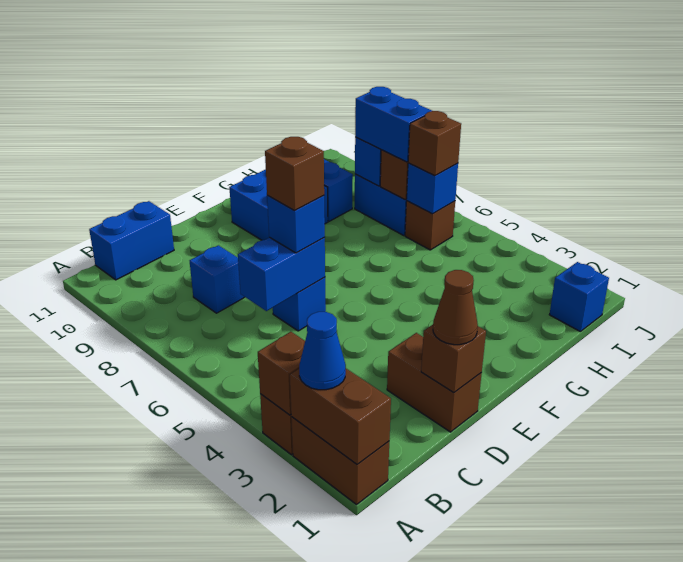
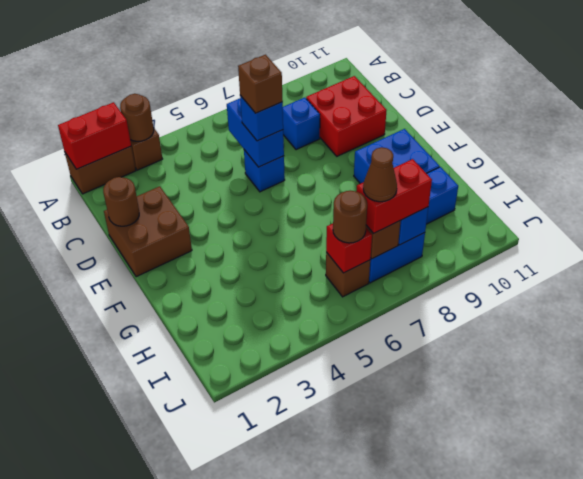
brown 1x2 brick [290,369,391,464] -> red 1x2 brick [58,102,131,169]
blue 1x1 cone [299,312,346,390] -> none
brown 1x1 brick [258,332,305,415] -> brown 1x1 round brick [120,94,154,141]
blue 1x2 brick [89,201,174,280] -> none
none -> red 2x2 brick [306,76,387,156]
brown 1x2 brick [387,333,482,432] -> brown 2x2 brick [104,186,192,277]
brown 1x1 brick [421,325,486,392] -> brown 1x1 round brick [103,177,139,226]
brown 1x1 cone [433,270,478,345] -> brown 1x1 cone moved to [363,147,397,202]
blue 1x1 brick [549,262,609,331] -> none
blue 1x1 brick [407,163,458,214] -> red 1x1 brick [326,224,372,273]
brown 1x1 brick [408,111,461,176] -> brown 1x1 round brick [333,191,367,243]
blue 1x2 brick [355,87,432,162] -> red 1x2 brick [356,159,432,234]

